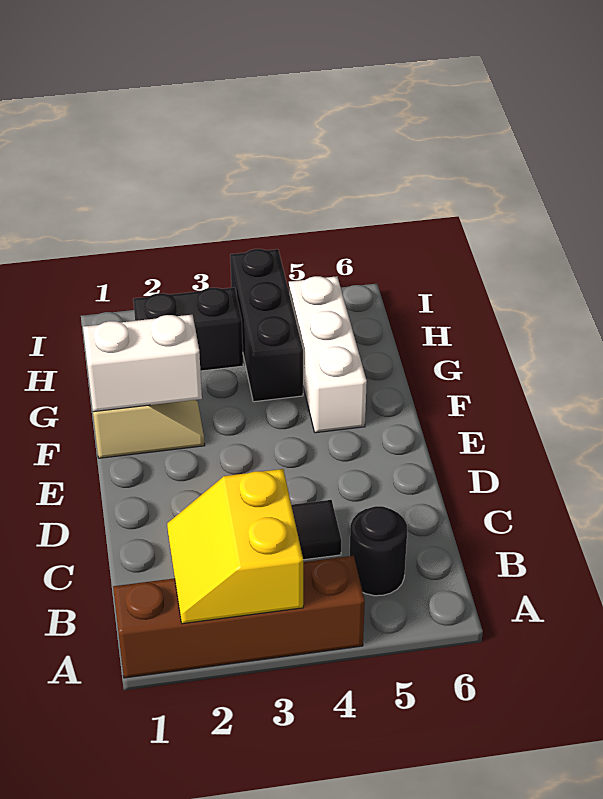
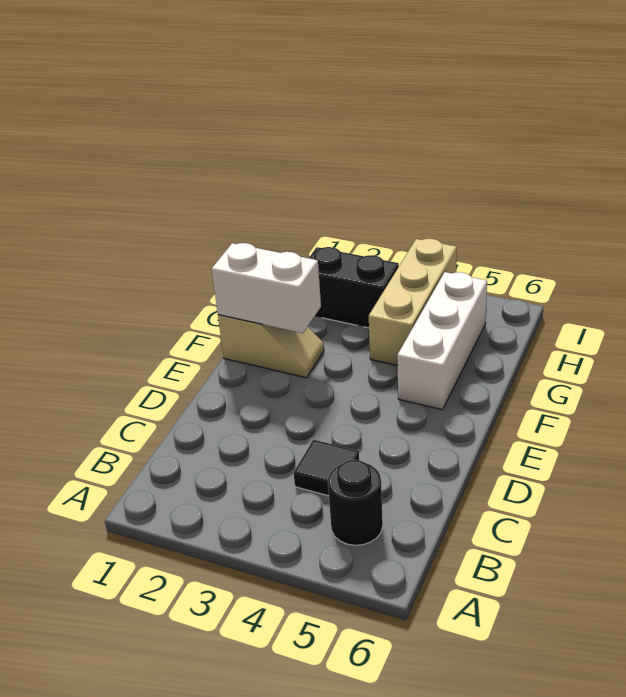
brown 1x4 brick [113,556,365,678] -> none
yellow 2x2 slope [167,469,303,624] -> none
black 1x3 brick [230,249,303,402] -> tan 1x3 brick [369,239,457,366]

